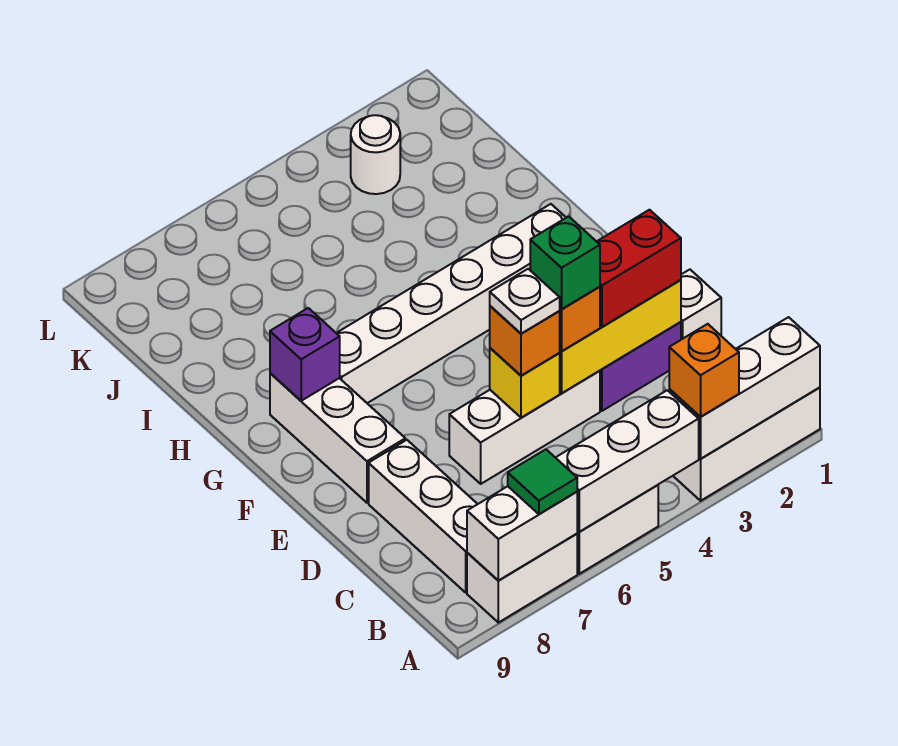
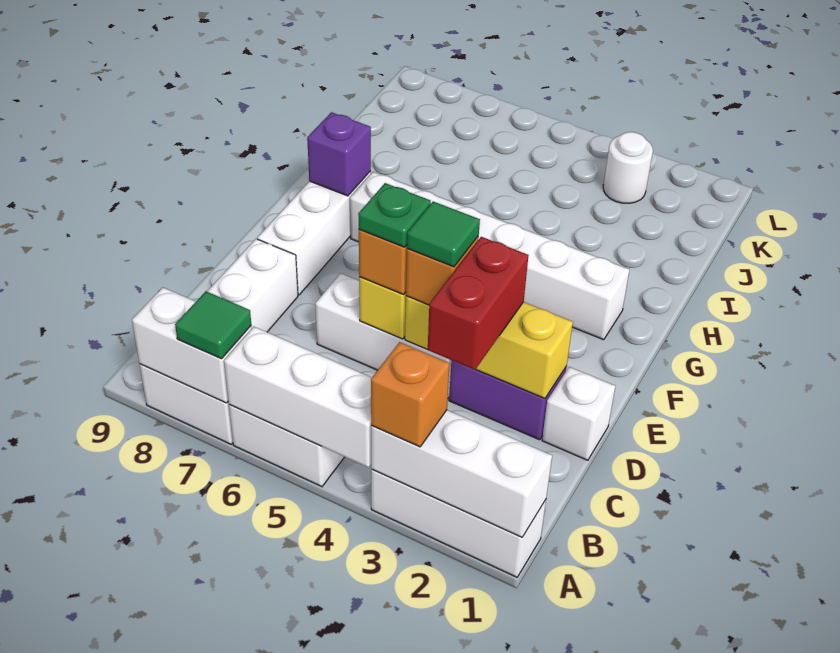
red 1x2 brick [597,210,681,327] -> red 1x2 brick turned to [428,237,529,370]
green 1x1 brick [530,216,600,310] -> green 1x1 tile [407,201,480,267]
white 1x1 plate [490,269,560,334] -> green 1x1 plate [358,183,431,247]

